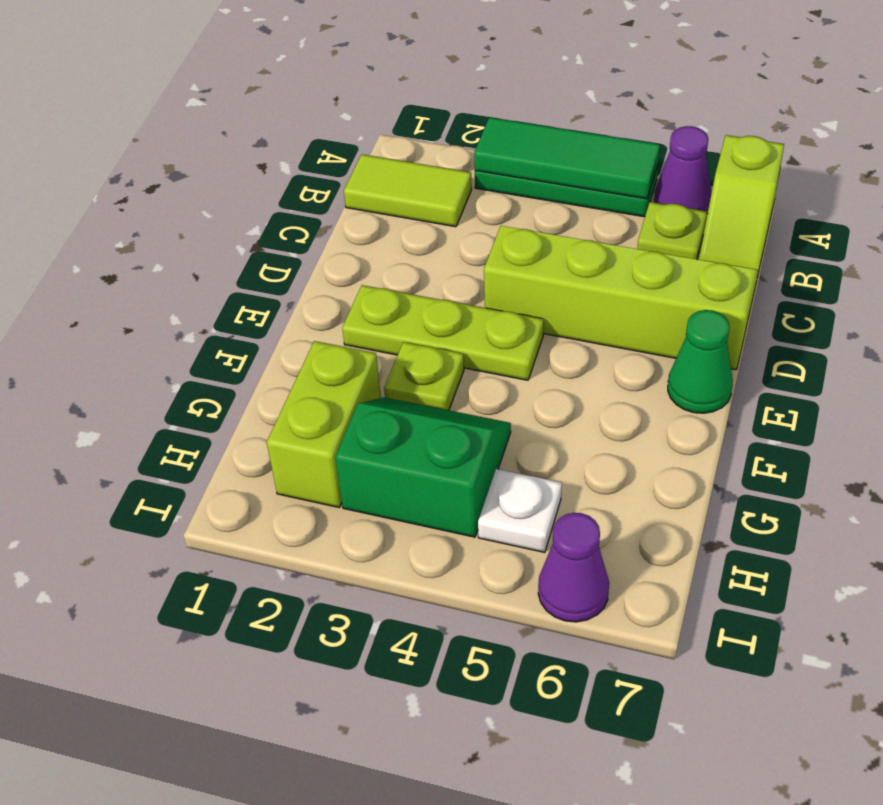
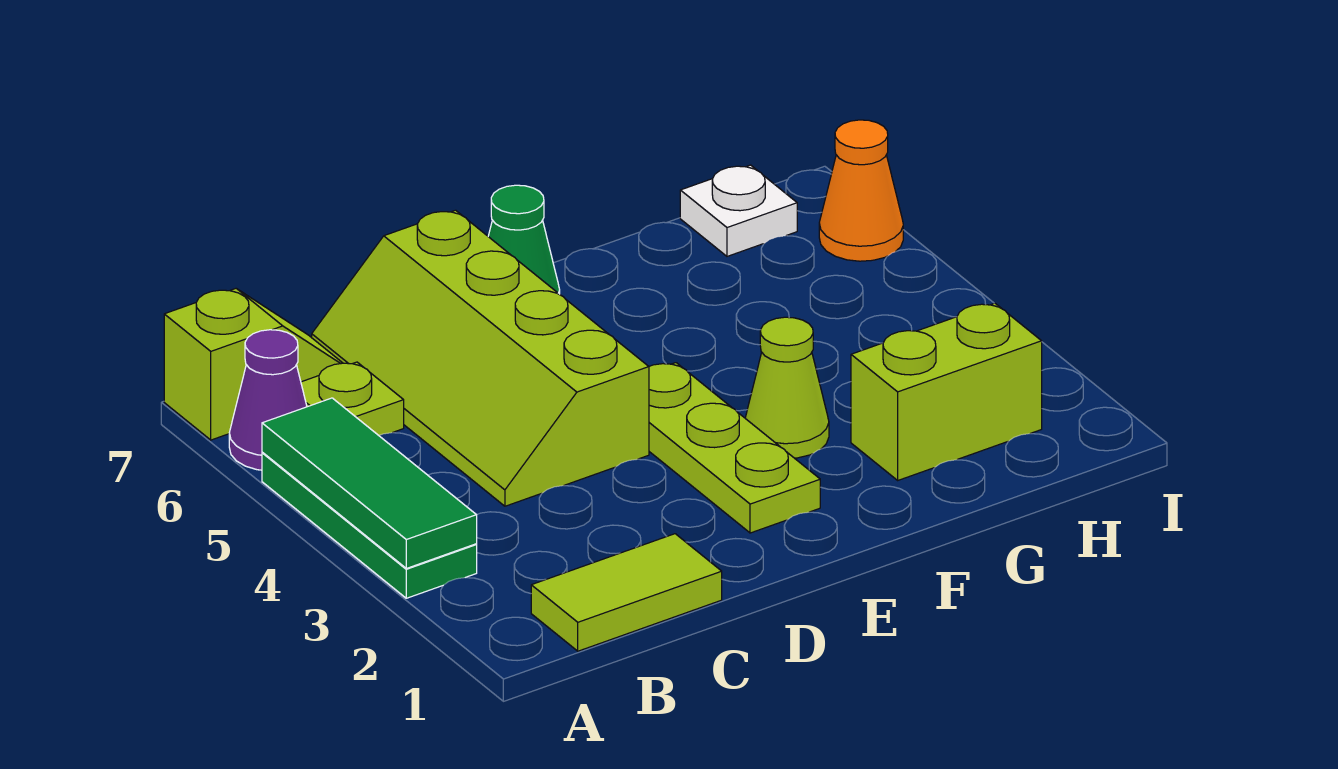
lime 1x2 tile [344,154,472,227] -> lime 1x2 tile turned to [531,534,722,651]
lime 1x1 plate [384,342,464,410] -> lime 1x1 cone [745,317,829,458]
green 2x2 slope [335,397,511,537] -> none
white 1x1 plate [478,469,562,553] -> white 1x1 plate moved to [680,165,797,256]
purple 1x1 cone [538,513,609,622] -> orange 1x1 cone [819,120,903,261]

